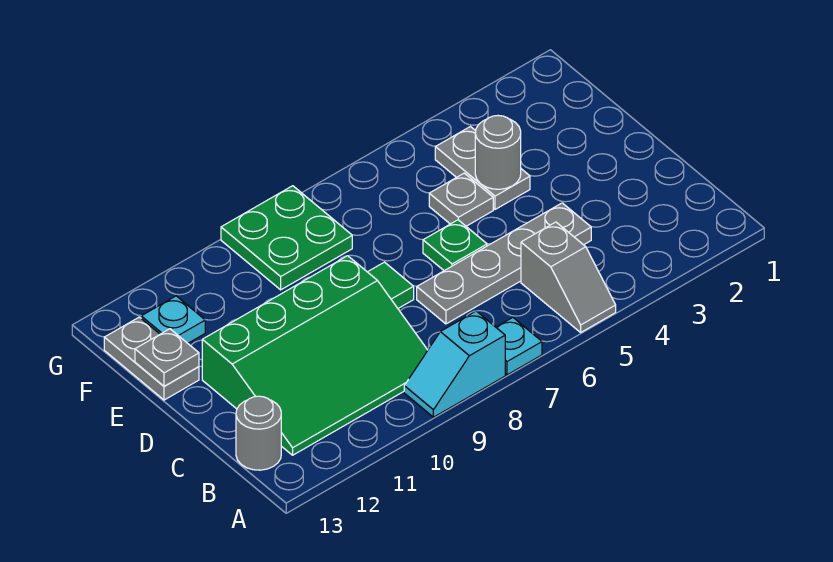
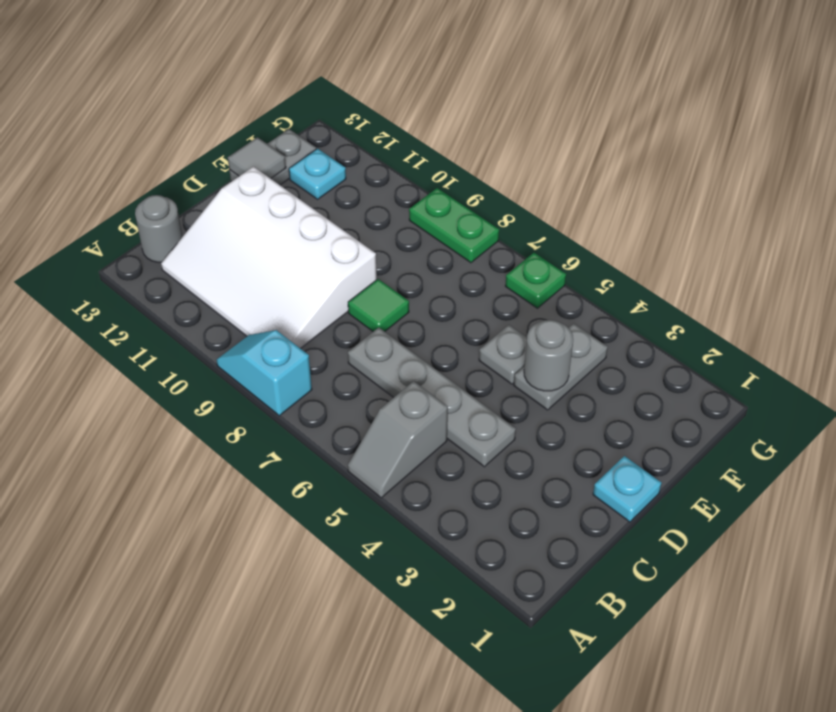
cyan 1x1 plate [496,318,542,375] -> cyan 1x1 plate moved to [593,456,662,522]
green 3x4 slope [202,256,428,455] -> white 3x4 slope [161,167,377,349]
green 1x1 plate [423,220,487,271] -> green 1x1 plate moved to [505,253,566,308]
grey 1x1 plate [135,329,199,386] -> grey 1x1 tile [228,137,286,179]
green 2x2 plate [221,186,352,290] -> green 1x2 plate [409,188,499,263]

